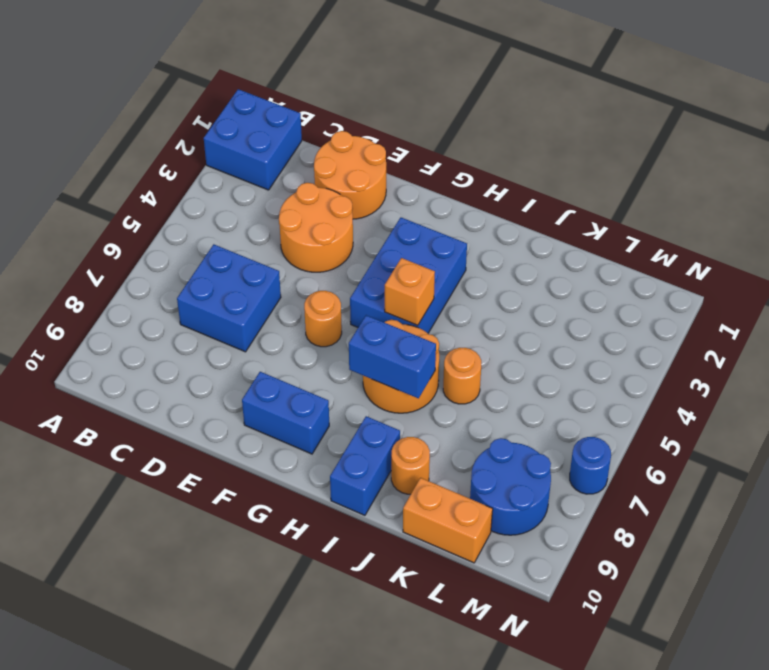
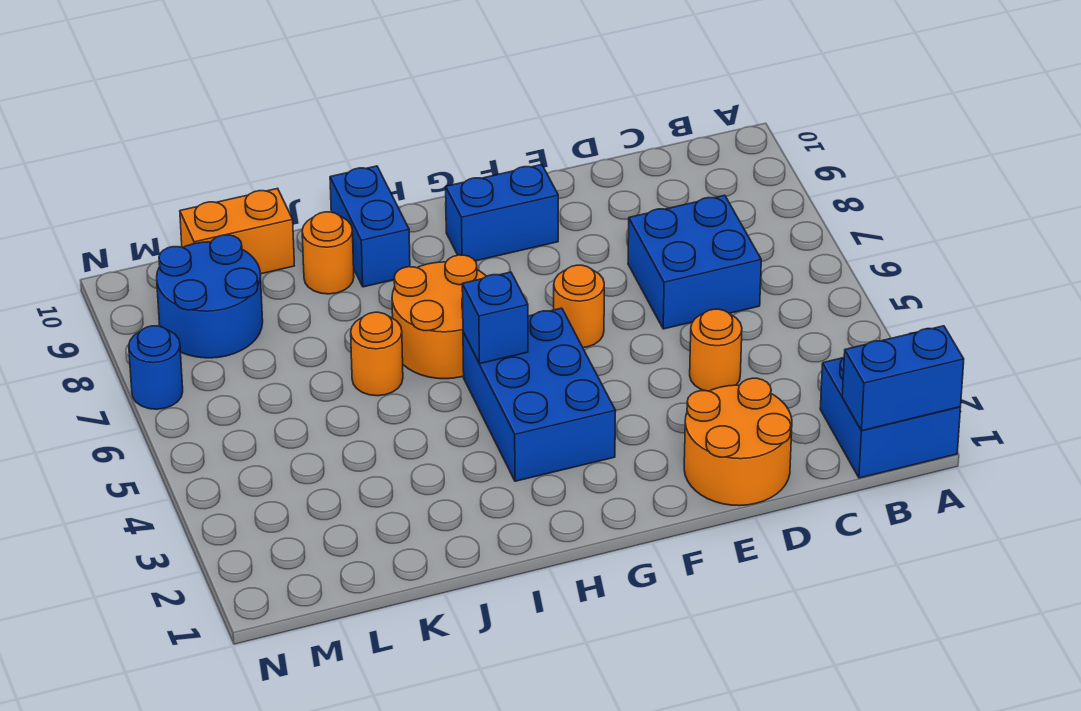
orange 2x2 round brick [279,183,353,272] -> orange 1x1 round brick [690,309,742,391]
orange 1x1 brick [385,258,435,325] -> blue 1x1 brick [462,272,528,364]
blue 1x2 brick [349,315,436,398] -> blue 1x2 brick moved to [842,326,964,431]

